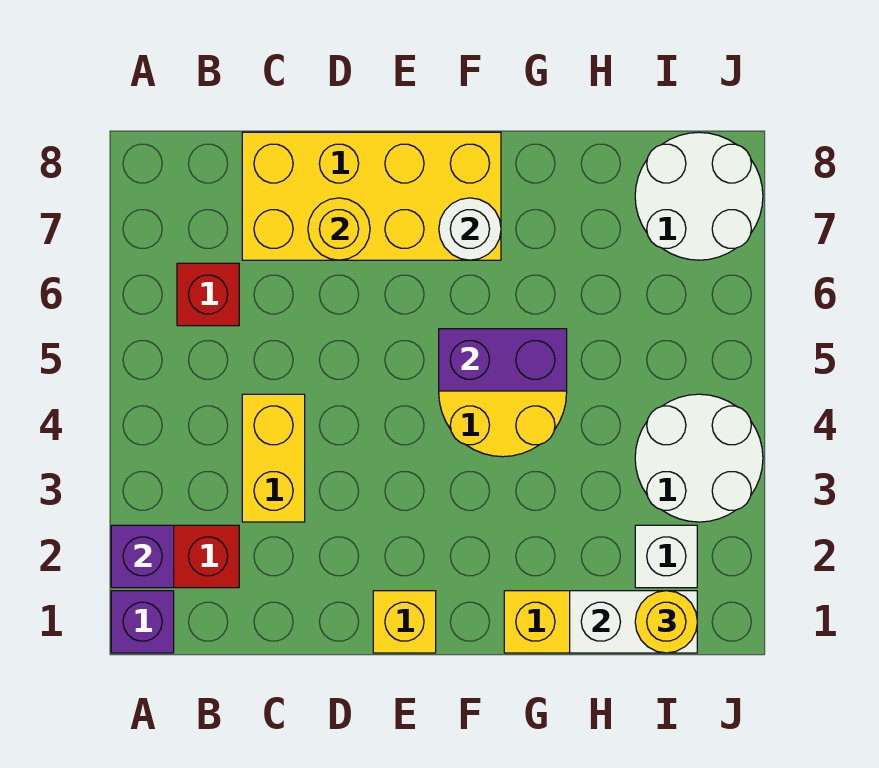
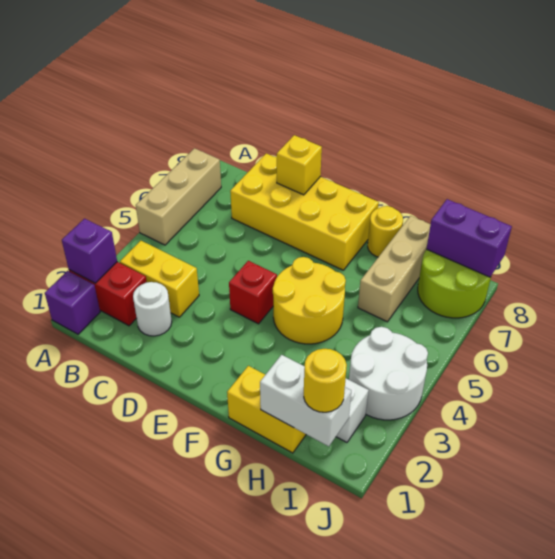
none -> tan 1x3 brick [136,148,221,245]
red 1x1 brick [177,263,239,326] -> red 1x1 brick moved to [229,261,277,324]
yellow 1x2 brick [242,394,305,522] -> yellow 1x2 brick turned to [120,241,199,317]
yellow 1x1 round brick [308,198,370,260] -> yellow 1x1 round brick moved to [368,206,403,257]
yellow 1x1 brick [373,591,436,653] -> yellow 1x1 brick moved to [277,135,322,195]
purple 1x2 brick [439,329,567,391] -> purple 1x2 brick moved to [427,199,512,277]
white 1x1 round brick [439,198,501,260] -> white 1x1 round brick moved to [133,282,172,336]
none -> tan 1x3 brick [358,216,431,322]
white 2x2 round brick [635,132,763,260] -> lime 2x2 round brick [418,249,491,318]

